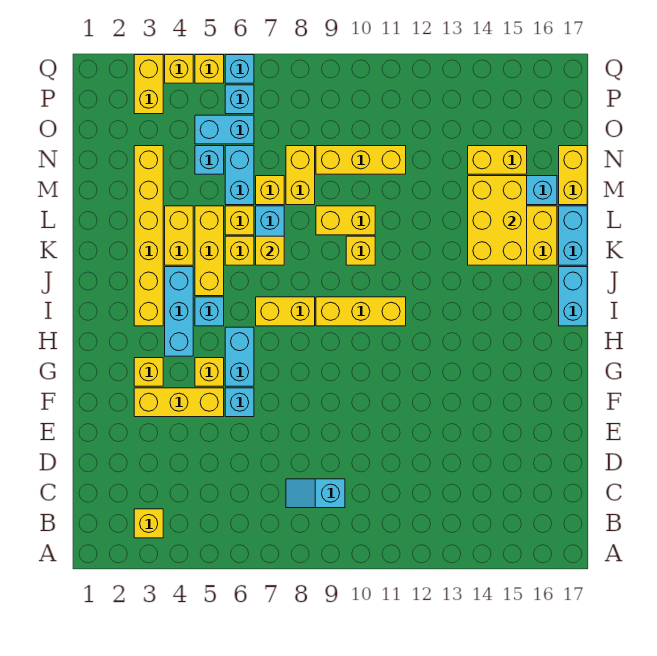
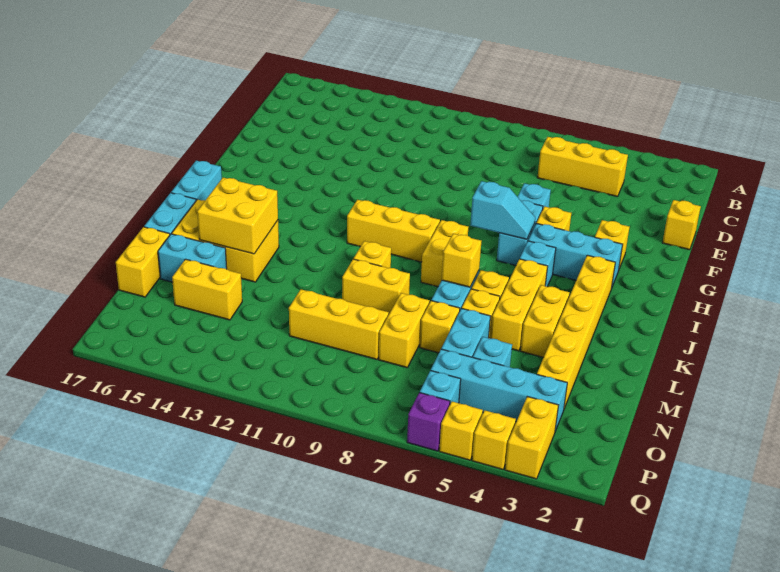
yellow 1x1 brick [134,509,163,538] -> yellow 1x1 brick moved to [662,200,701,250]
cyan 1x2 slope [286,479,345,508] -> cyan 1x2 slope moved to [470,181,535,239]
yellow 1x3 brick [134,388,224,417] -> yellow 1x3 brick moved to [537,137,628,197]
cyan 1x3 brick [165,267,193,356] -> cyan 1x3 brick turned to [528,223,623,289]
yellow 1x2 brick [256,297,315,326] -> yellow 1x2 brick turned to [421,220,468,287]
yellow 2x3 brick [468,176,527,265] -> yellow 2x2 brick [197,178,278,254]
cyan 1x2 brick [195,115,254,144] -> cyan 1x4 brick [431,349,567,431]
cyan 1x1 brick [225,55,254,83] -> purple 1x1 brick [407,393,450,451]

